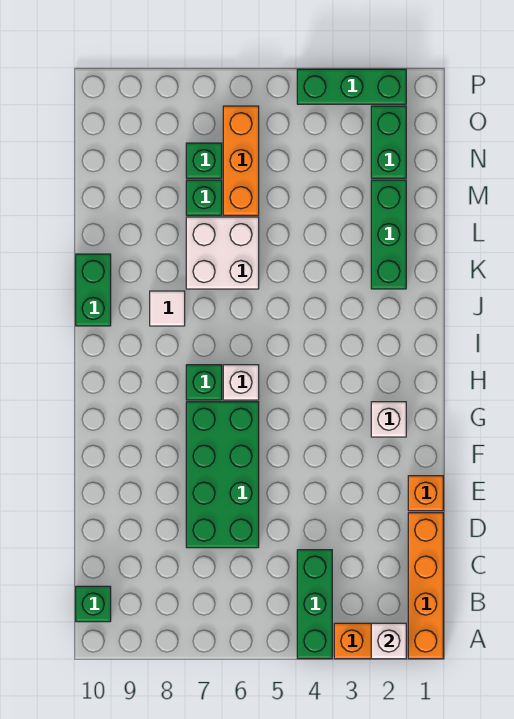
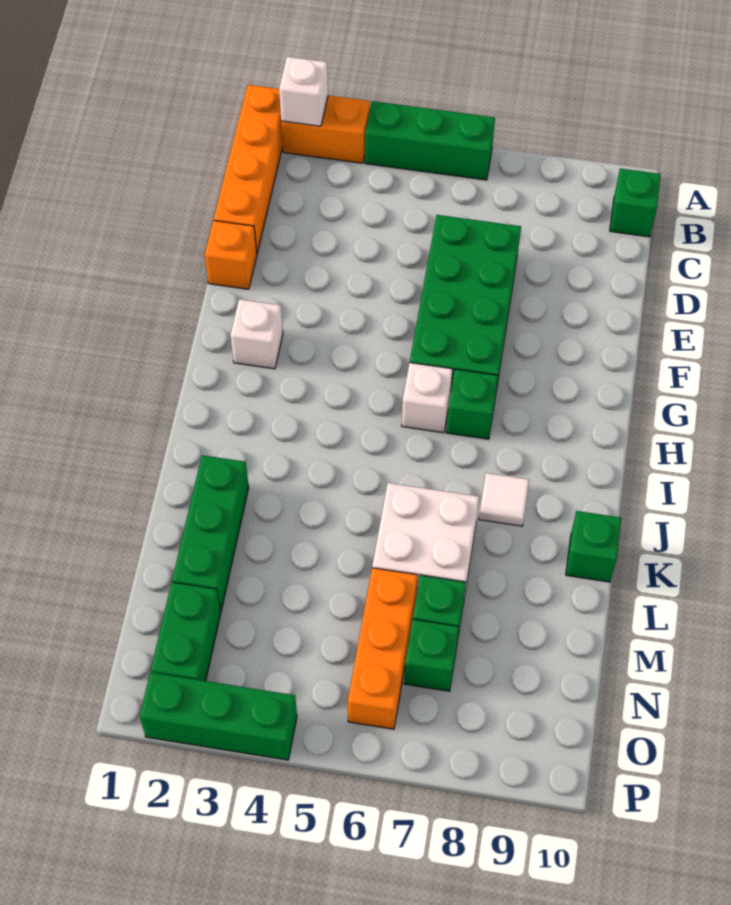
green 1x3 brick [297,550,332,659] -> green 1x3 brick turned to [365,101,495,180]
green 1x2 brick [76,254,111,326] -> green 1x1 brick [566,511,621,582]

